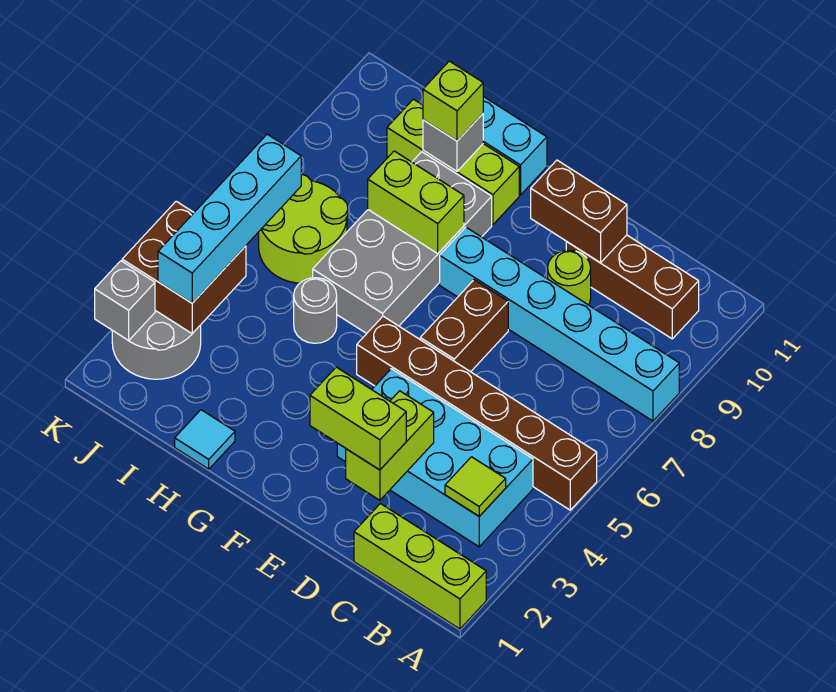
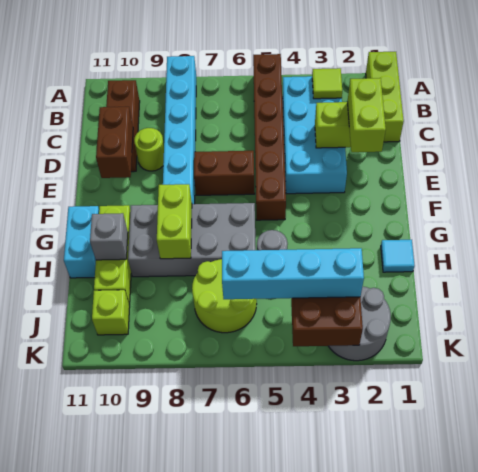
lime 1x1 brick [423,61,483,141] -> lime 1x1 brick moved to [92,290,130,335]
grey 1x1 brick [95,261,155,341] -> none

